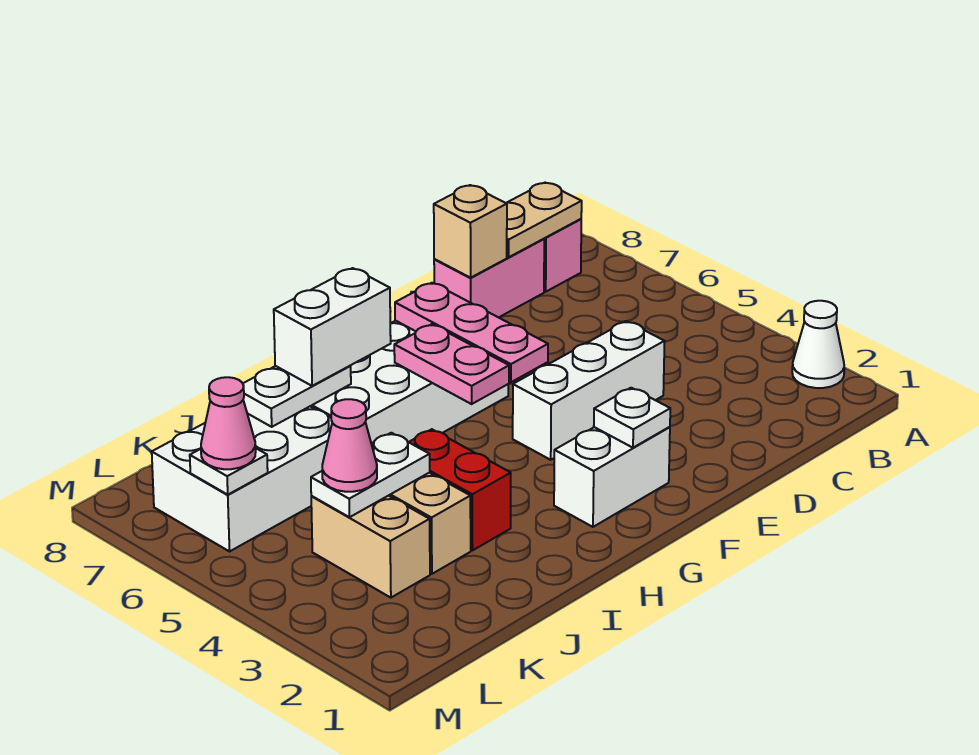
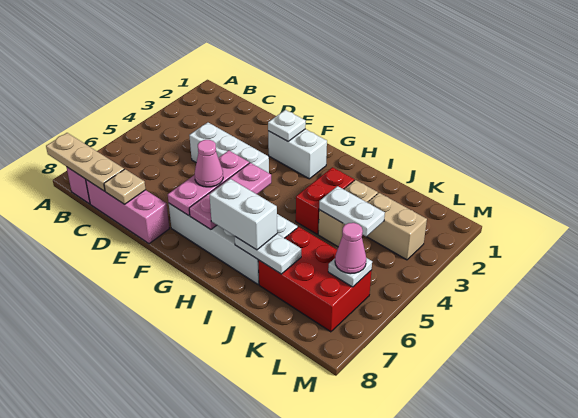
white 1x1 cone [792,301,844,388] -> none
tan 1x2 plate [507,183,582,257] -> tan 1x3 plate [46,133,124,191]
pink 1x2 brick [434,239,544,318] -> pink 1x3 brick [86,180,169,244]
tan 1x1 brick [434,185,507,278] -> tan 1x1 plate [104,169,146,204]
pink 1x2 plate [394,324,509,404] -> pink 1x3 plate [189,163,271,230]
white 2x3 brick [152,407,332,551] -> red 2x3 brick [258,227,372,332]
tan 1x2 brick [311,496,430,598] -> tan 1x2 brick turned to [367,193,427,260]
pink 1x1 cone [322,399,377,492] -> pink 1x1 cone moved to [195,140,223,187]

